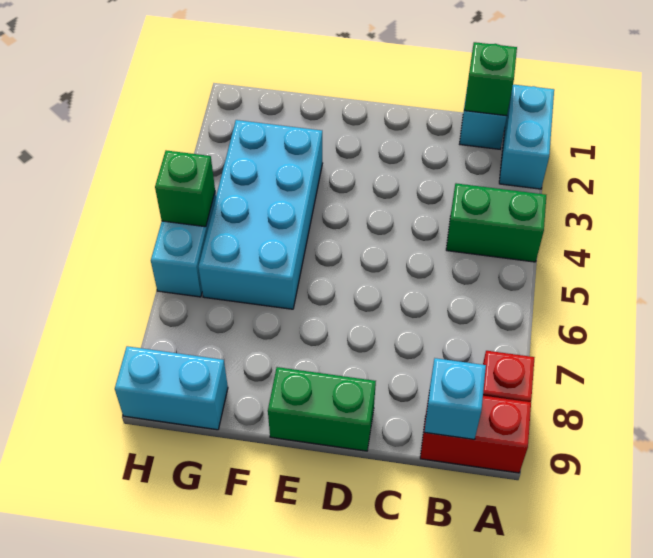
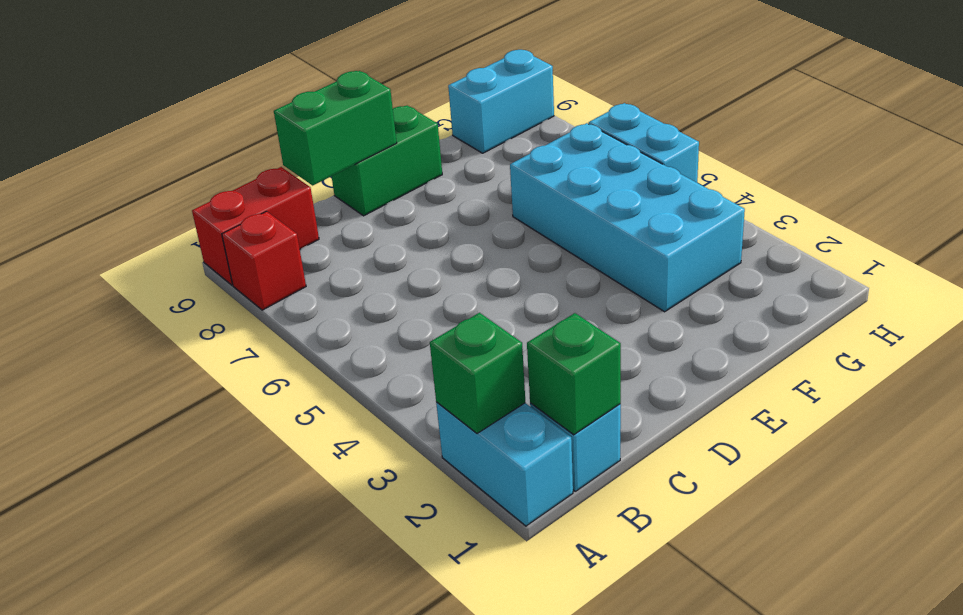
green 1x2 brick [446,183,546,262] -> green 1x2 brick moved to [274,71,397,185]
cyan 1x1 brick [424,358,486,439] -> none
green 1x1 brick [155,150,215,227] -> green 1x1 brick moved to [430,313,525,433]

